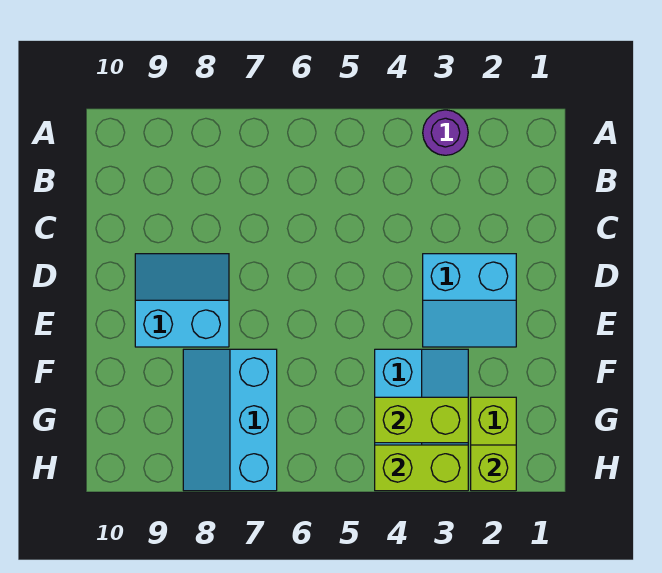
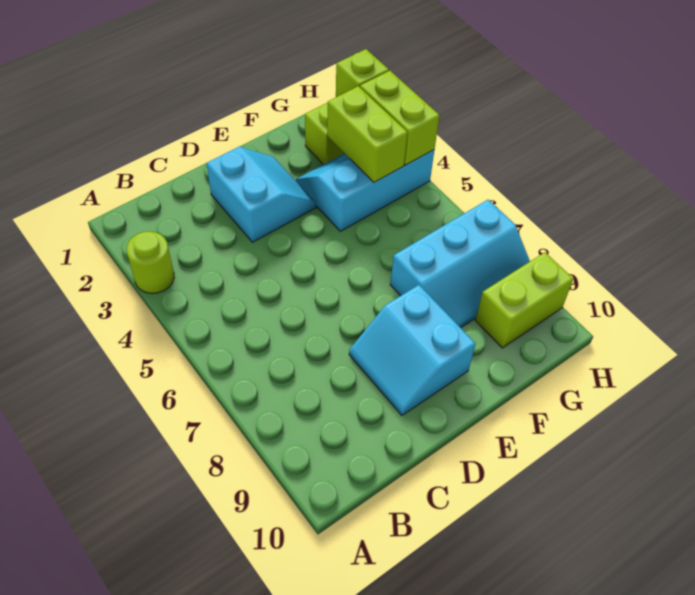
purple 1x1 round brick [423,110,468,155] -> lime 1x1 round brick [126,231,174,294]
none -> lime 1x2 brick [475,252,573,348]

